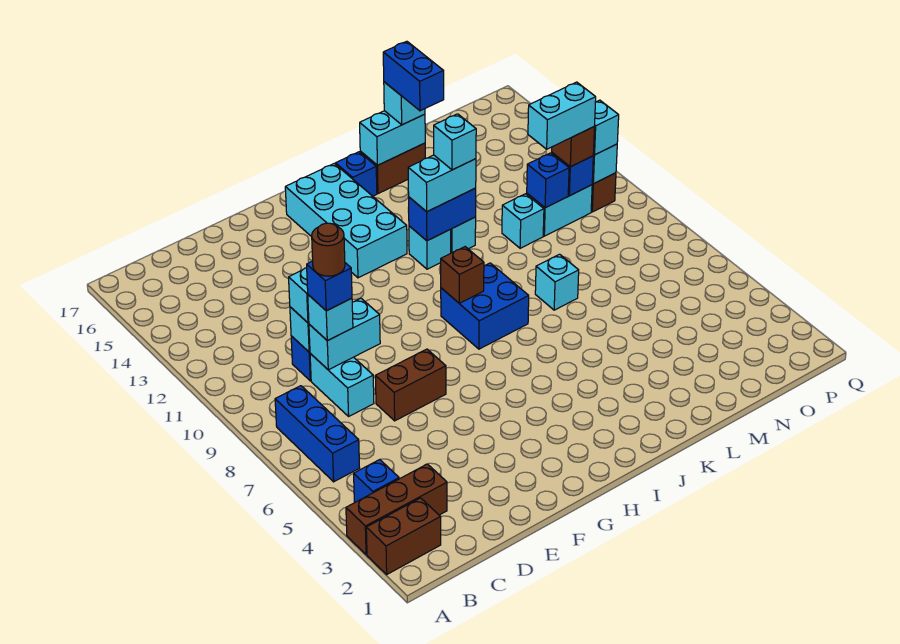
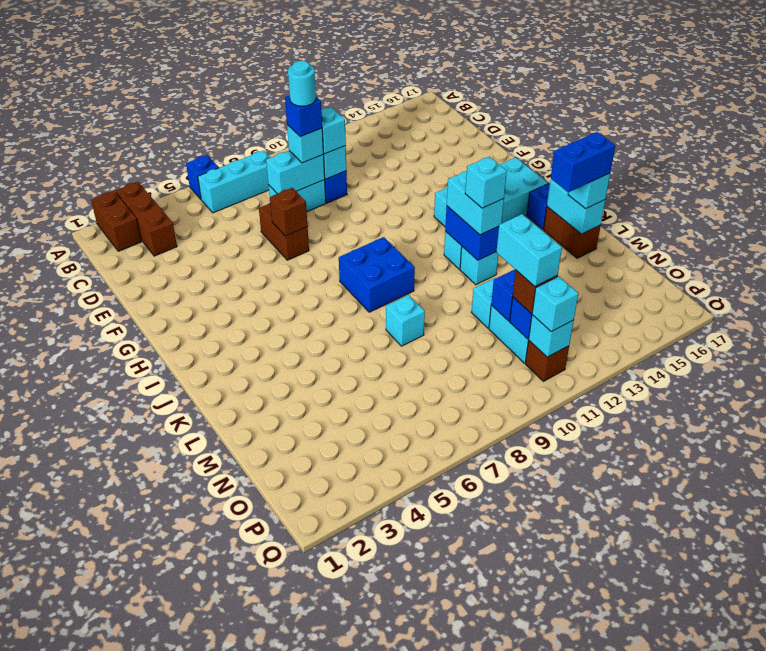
blue 1x1 brick [354,460,399,502] -> blue 1x1 brick moved to [186,155,219,199]
blue 1x3 brick [275,386,360,482] -> cyan 1x3 brick [198,151,271,213]
cyan 1x2 brick [309,298,380,370] -> cyan 1x2 brick turned to [266,151,325,194]
brown 1x1 round brick [312,223,345,276] -> cyan 1x1 round brick [288,61,316,106]
brown 1x1 brick [441,247,484,303] -> brown 1x1 brick moved to [270,188,308,236]

